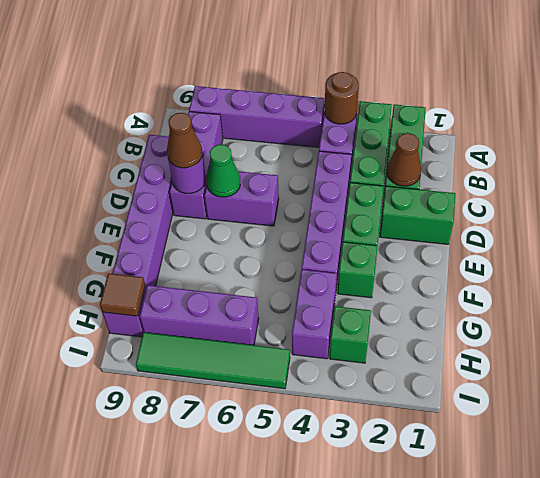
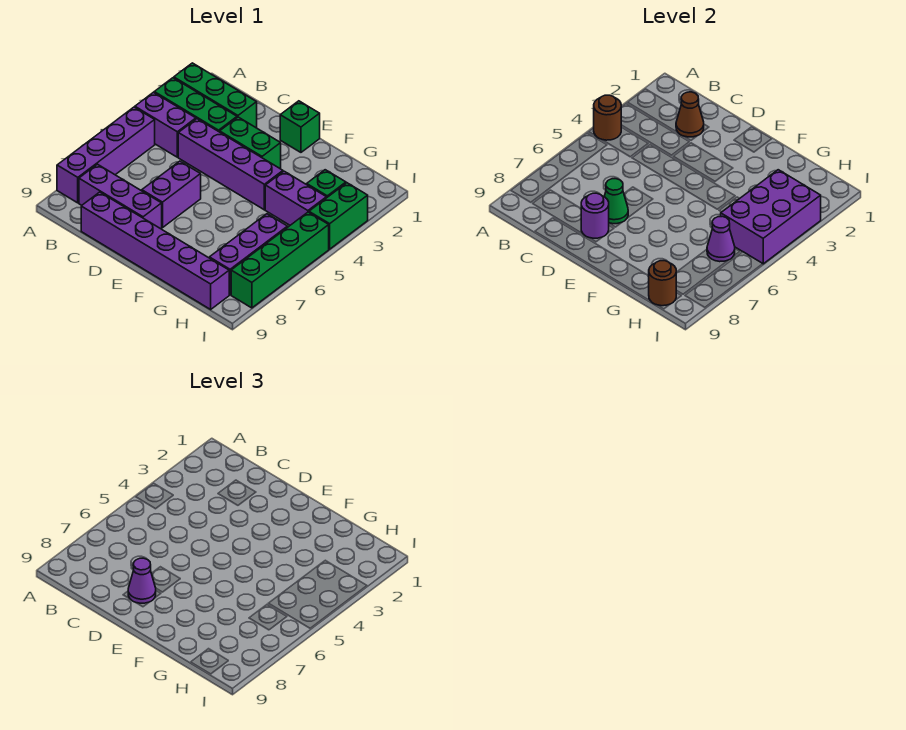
green 1x2 brick [380,186,455,244] -> green 1x2 brick moved to [309,183,368,249]
brown 1x1 cone [167,113,202,168] -> purple 1x1 cone [128,558,156,603]
green 1x1 brick [338,242,378,298] -> green 1x1 brick moved to [280,101,320,152]
none -> purple 2x3 brick [721,170,821,264]
none -> purple 1x1 cone [707,216,735,262]
brown 1x1 tile [100,273,145,316] -> brown 1x1 round brick [649,261,676,306]
green 1x4 tile [136,332,290,389] -> green 1x4 brick [231,212,329,308]

